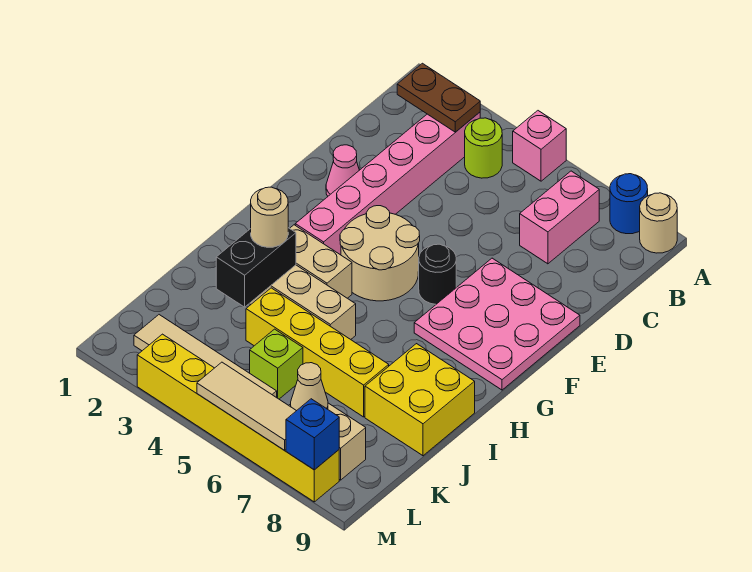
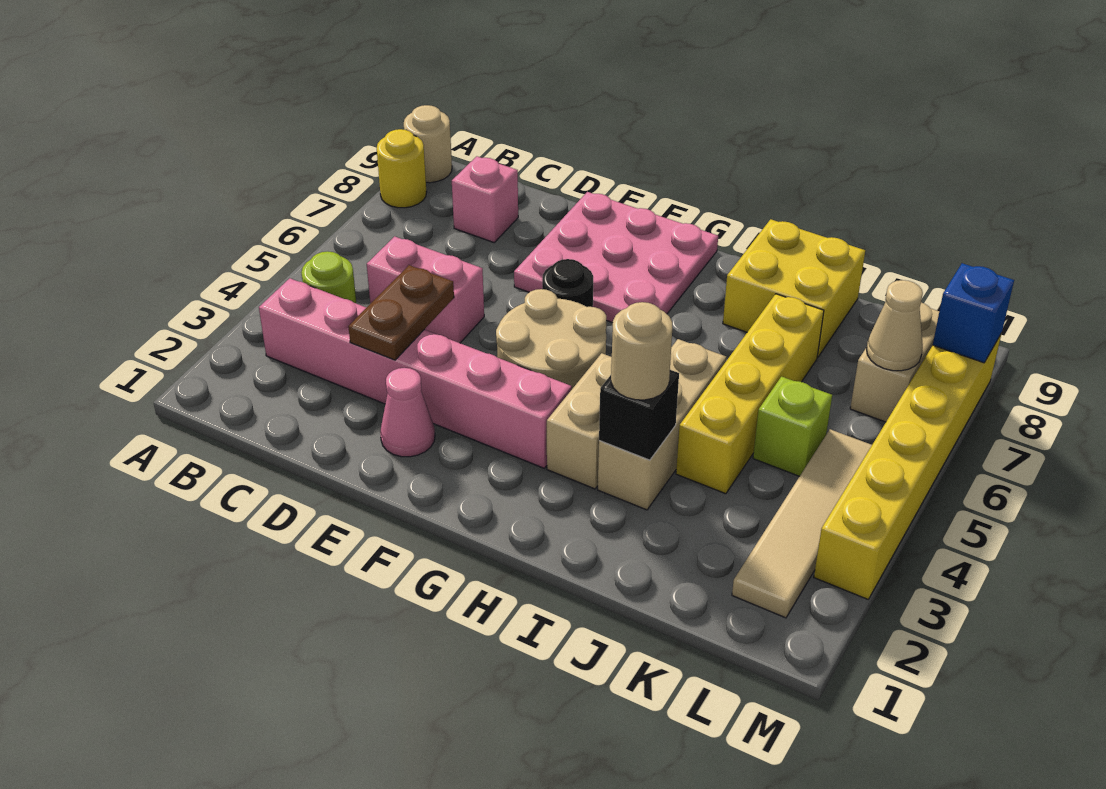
pink 1x1 brick [513,111,566,181] -> pink 1x1 brick moved to [452,156,518,242]
blue 1x1 round brick [610,174,648,234] -> yellow 1x1 round brick [377,129,427,208]
brown 1x2 plate [397,63,480,132] -> brown 1x2 plate moved to [348,265,454,360]
pink 1x2 brick [520,171,599,264] -> pink 1x2 brick moved to [367,236,484,343]
black 1x2 brick [216,228,296,307] -> black 1x1 brick [599,370,679,460]
tan 1x3 tile [197,362,296,450] -> none

